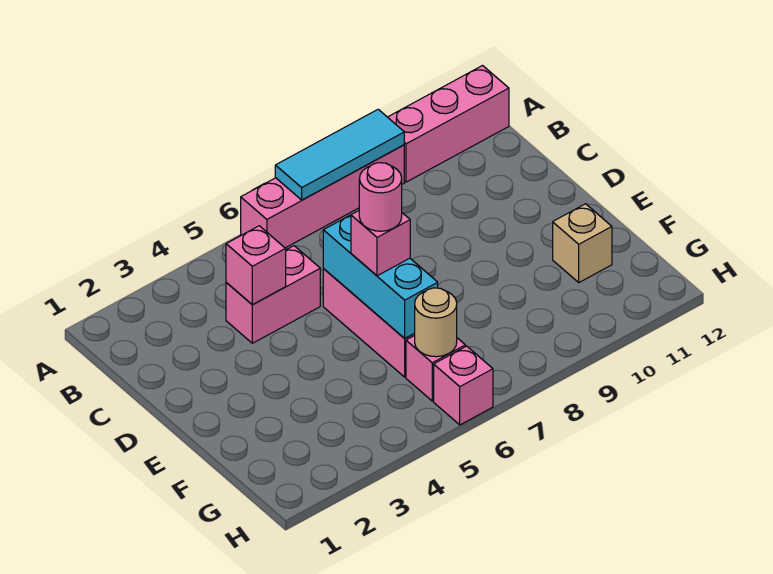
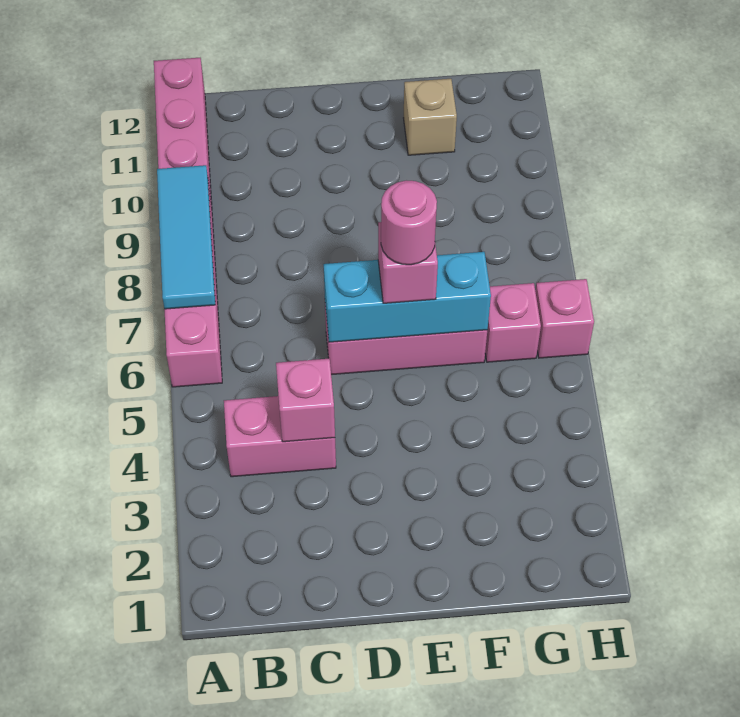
pink 1x2 brick [226,246,320,343] -> pink 1x2 brick turned to [224,396,336,477]
tan 1x1 round brick [415,288,457,357] -> none

